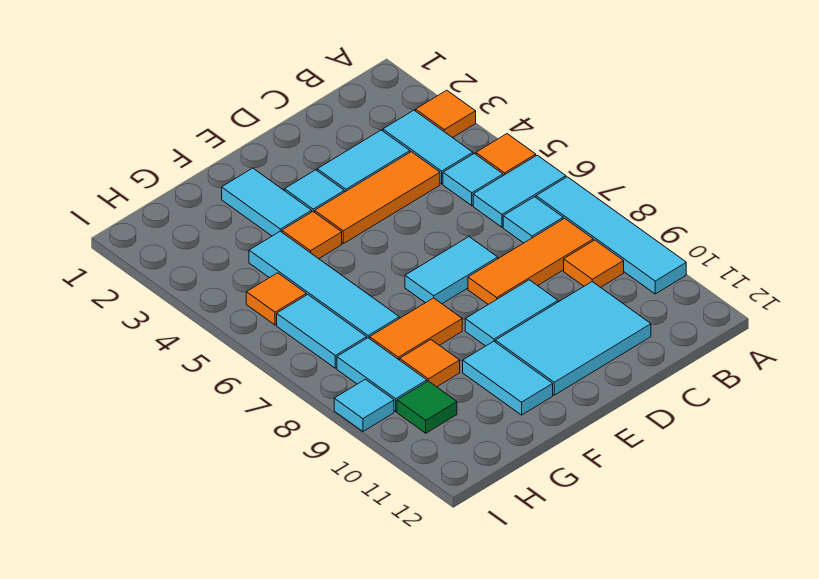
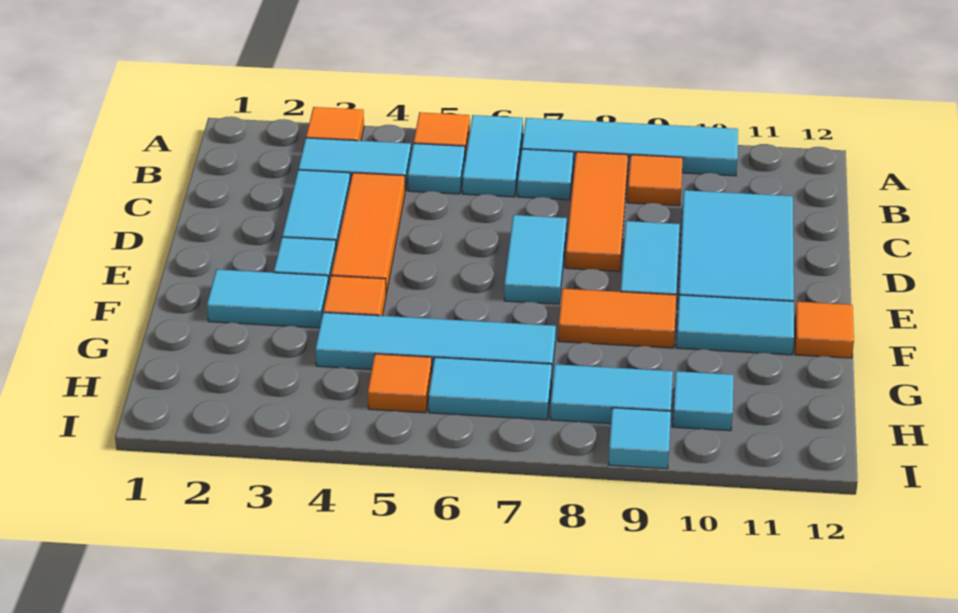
orange 1x2 tile [370,298,462,360] -> orange 1x2 tile turned to [558,289,676,348]
orange 1x1 tile [400,340,460,387] -> orange 1x1 tile moved to [795,302,854,358]
green 1x1 tile [397,381,457,433] -> cyan 1x1 tile [673,371,733,431]

